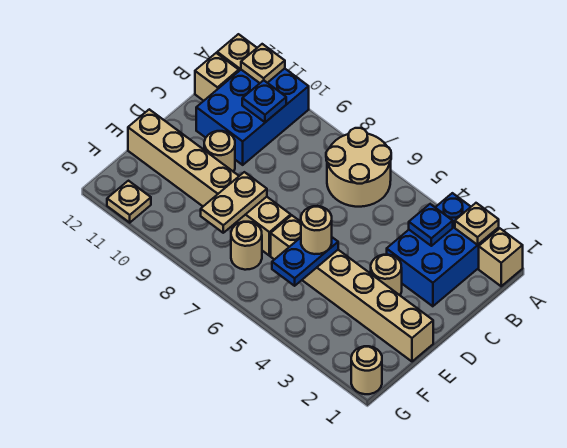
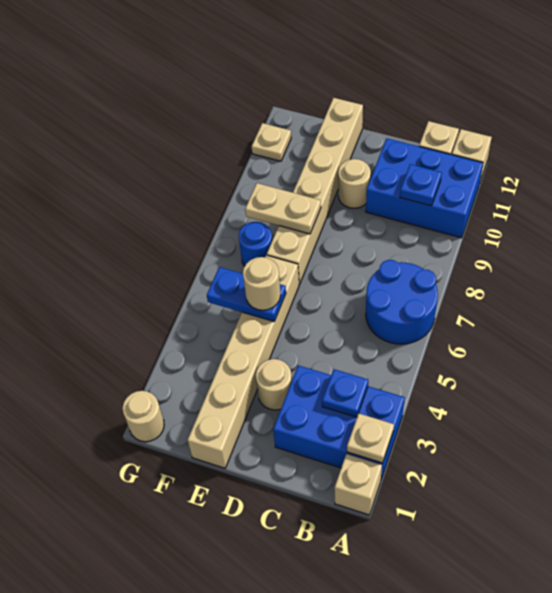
tan 2x2 round brick [326,128,391,207] -> blue 2x2 round brick [366,260,438,344]
tan 1x1 plate [241,44,285,83] -> none
tan 1x1 round brick [231,222,262,270] -> blue 1x1 round brick [239,222,272,266]

